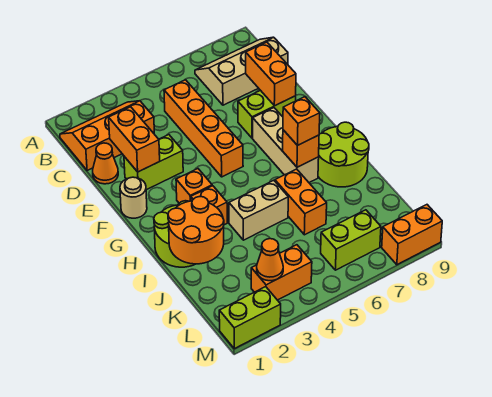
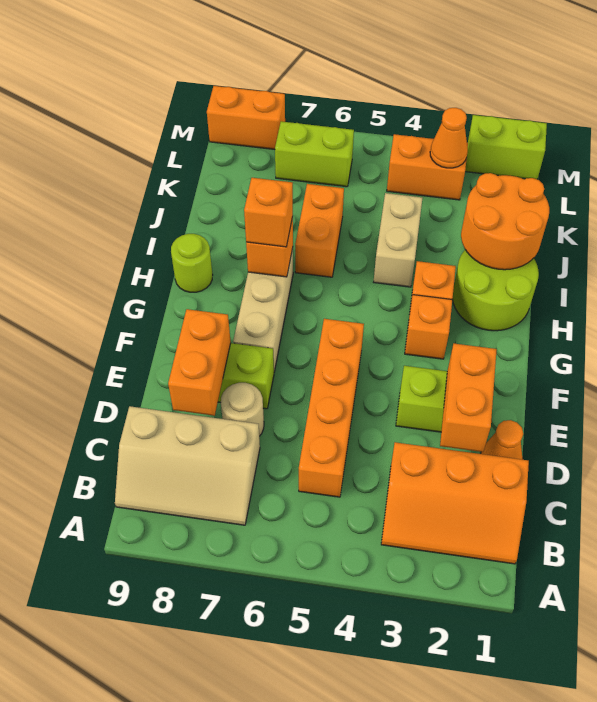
tan 1x1 round brick [120,177,147,218] -> tan 1x1 round brick moved to [221,383,264,436]
lime 2x2 round brick [318,122,369,187] -> lime 1x1 round brick [171,234,213,292]
tan 1x2 brick [229,180,288,240] -> tan 1x2 brick turned to [374,193,422,287]

